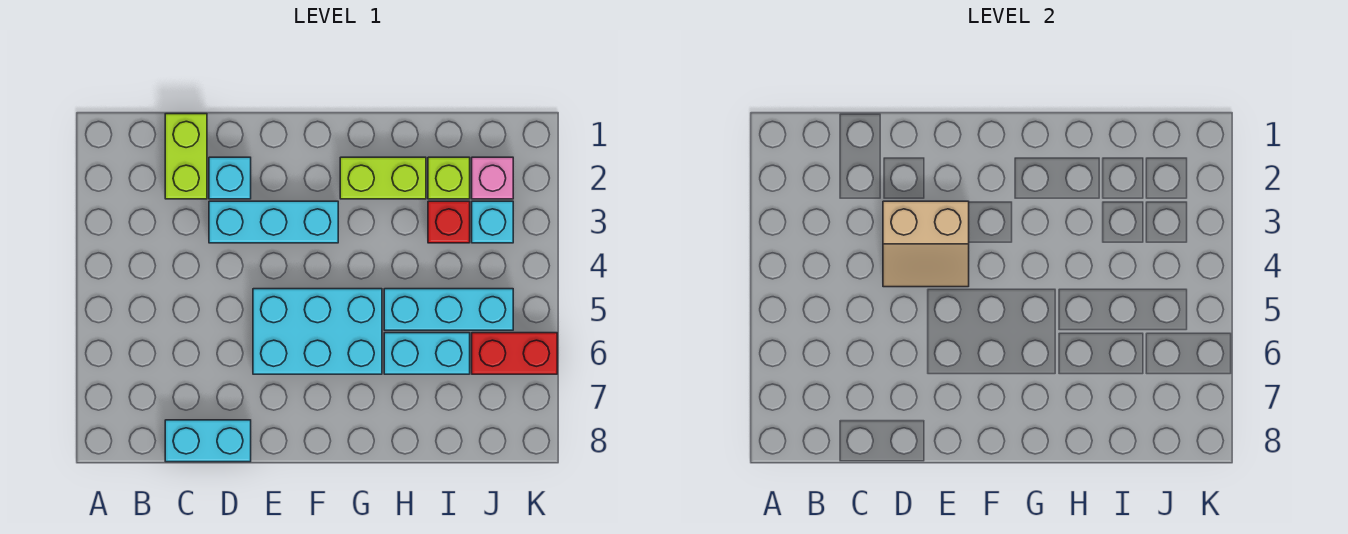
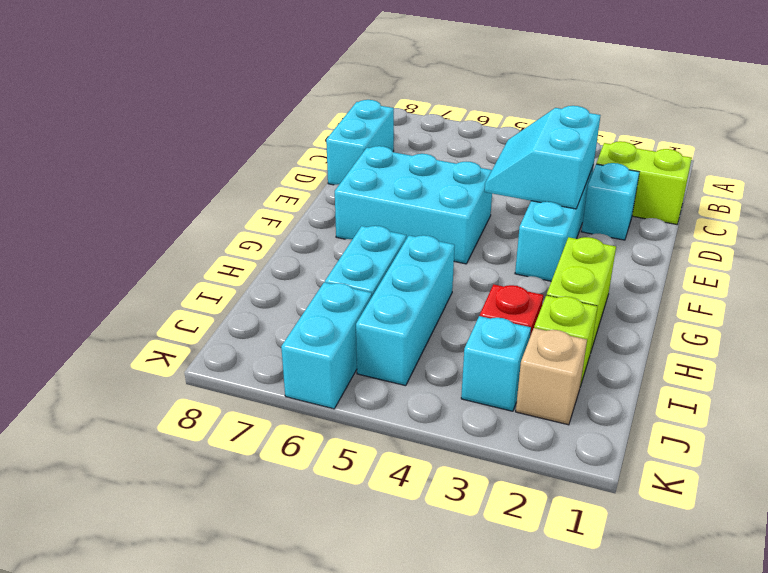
tan 2x2 slope [883,201,969,287] -> cyan 2x2 slope [485,106,600,209]
cyan 2x3 brick [253,289,382,374] -> cyan 2x3 brick turned to [335,146,492,264]
pink 1x1 brick [472,157,513,199] -> tan 1x1 brick [516,328,587,425]
red 1x2 brick [472,333,557,374] -> cyan 1x2 brick [281,282,372,409]

